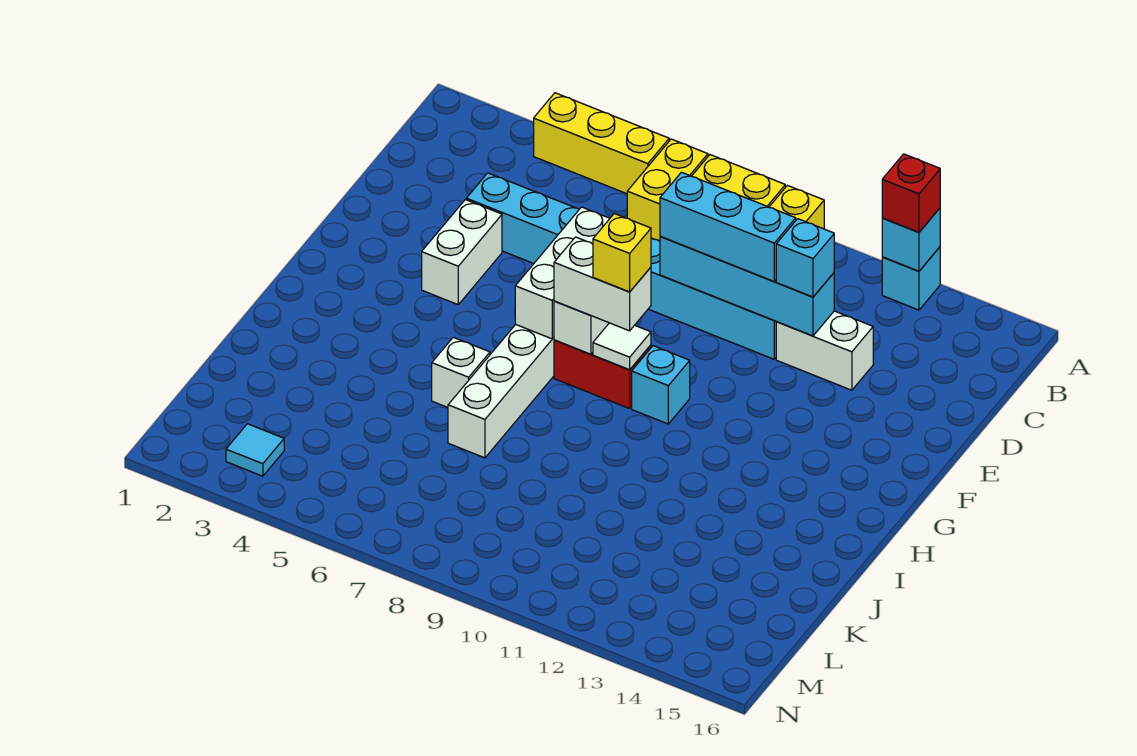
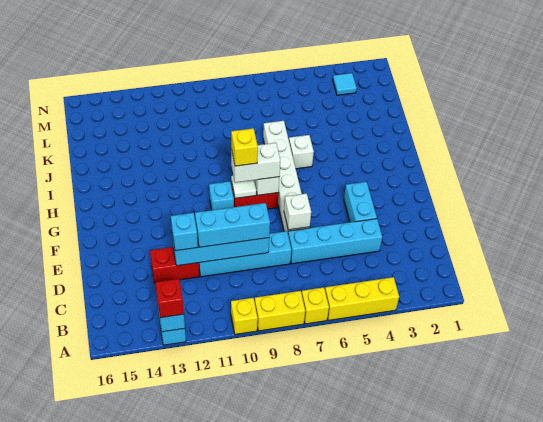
yellow 1x2 brick [627,139,708,241] -> yellow 1x1 brick [302,287,329,324]
white 1x2 brick [776,311,873,390] -> red 1x2 brick [150,247,199,283]
white 1x2 brick [422,200,502,304] -> cyan 1x2 brick [344,182,377,222]
white 1x3 brick [515,207,610,339] -> white 1x1 brick [284,193,311,230]

